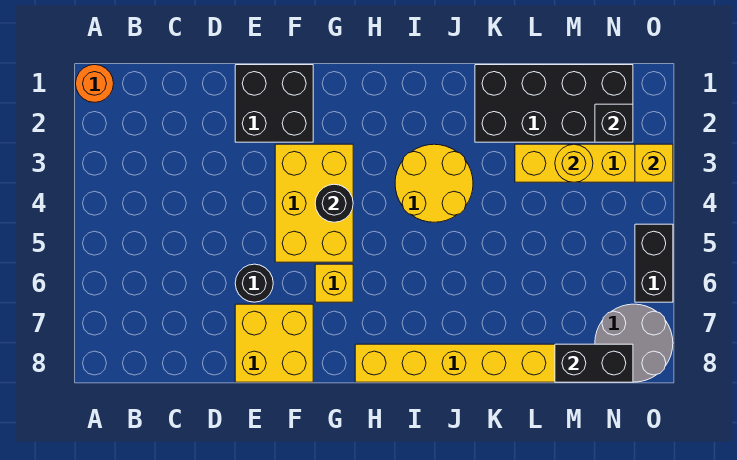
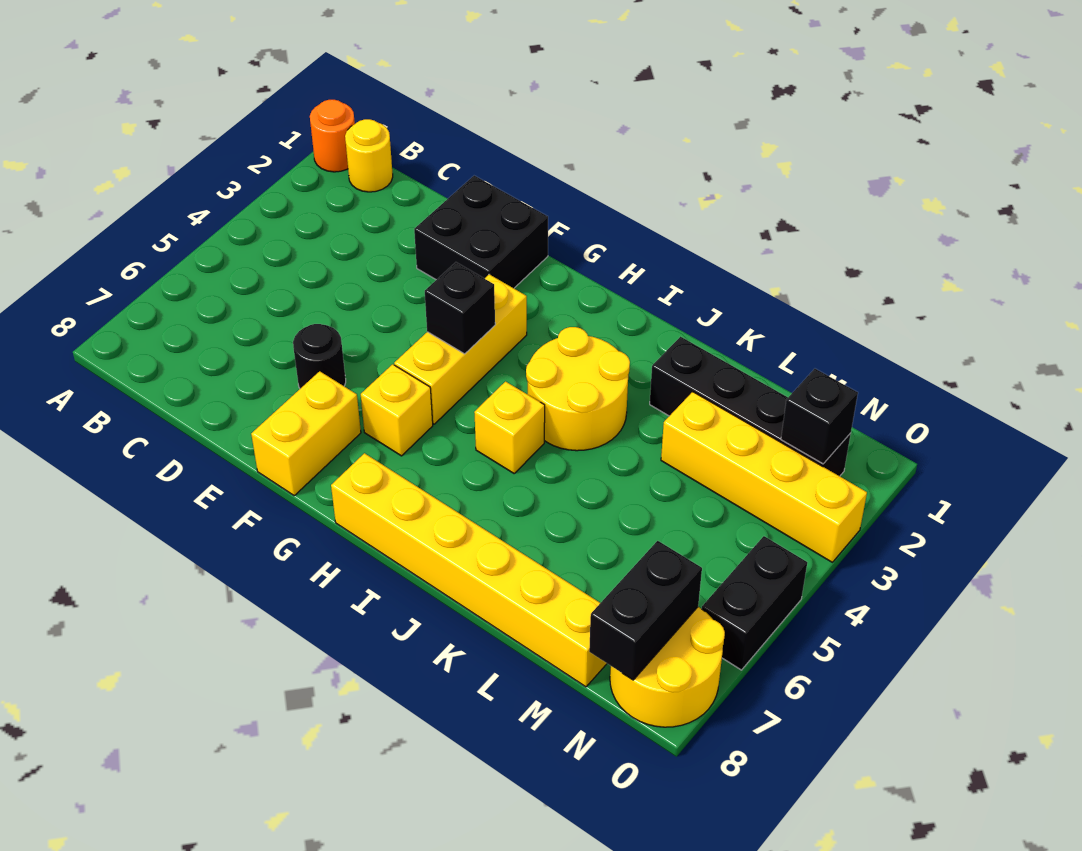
yellow 2x2 brick [235,304,313,382] -> yellow 1x2 brick [251,371,361,495]
yellow 2x3 brick [275,144,353,262] -> yellow 1x3 brick [394,274,527,424]
black 1x1 round brick [315,184,353,222] -> black 1x1 brick [425,262,495,354]
black 2x4 brick [475,65,633,142] -> black 1x4 brick [650,337,851,476]
yellow 1x1 round brick [555,144,593,182] -> yellow 1x1 round brick moved to [345,119,393,192]
black 1x2 brick [555,344,633,382] -> black 1x2 brick turned to [589,541,702,680]
grey 2x2 round brick [595,304,673,382] -> yellow 2x2 round brick [610,607,725,727]
yellow 1x1 brick [635,144,673,182] -> yellow 1x1 brick moved to [474,382,545,473]

